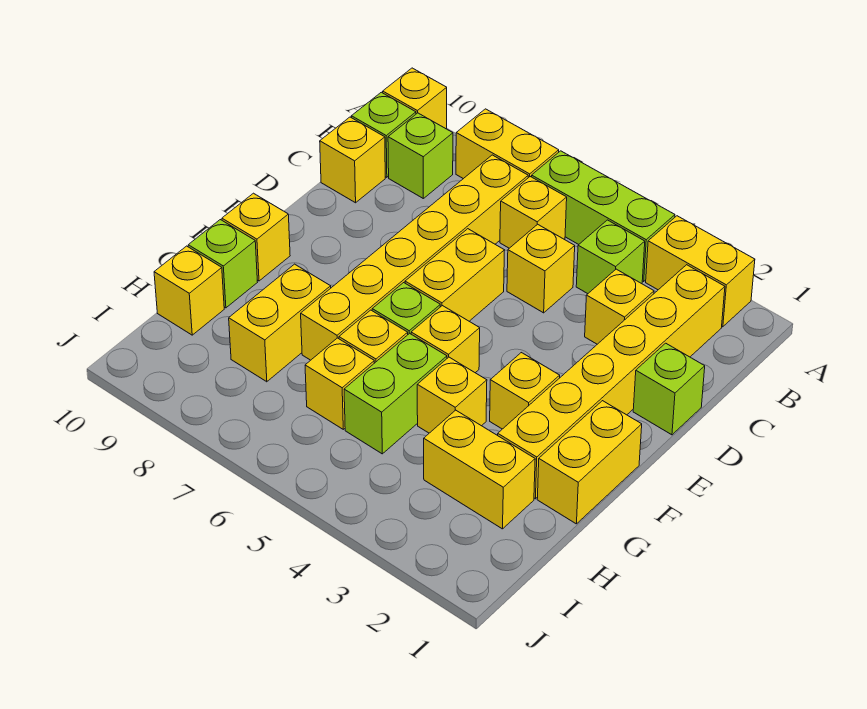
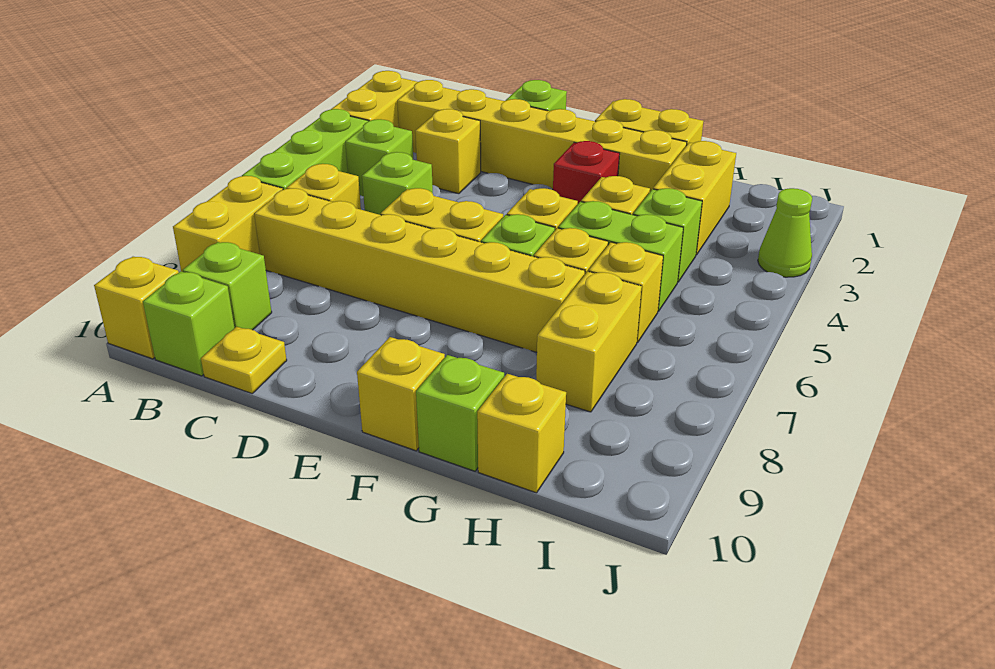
yellow 1x1 brick [507,224,575,313] -> lime 1x1 brick [362,152,433,215]
yellow 1x1 brick [320,117,385,203] -> yellow 1x1 plate [201,326,287,393]
yellow 1x1 brick [490,353,560,429] -> red 1x1 brick [553,141,620,204]
yellow 1x2 brick [229,264,331,382] -> yellow 1x2 brick turned to [536,272,642,412]
none -> lime 1x1 brick [633,188,702,282]
none -> lime 1x1 cone [758,188,812,277]

